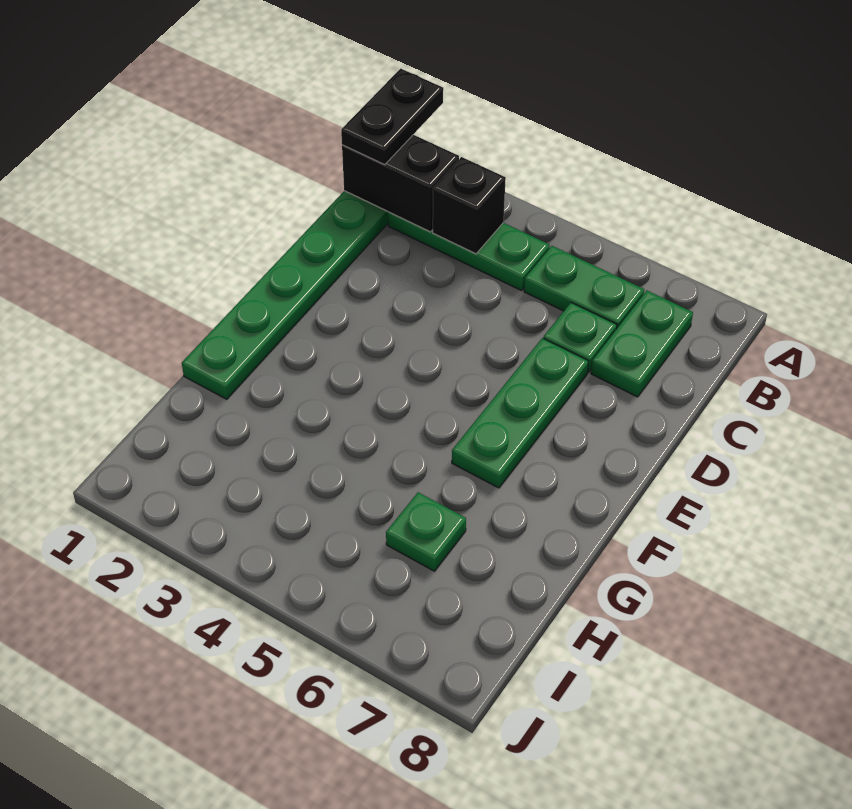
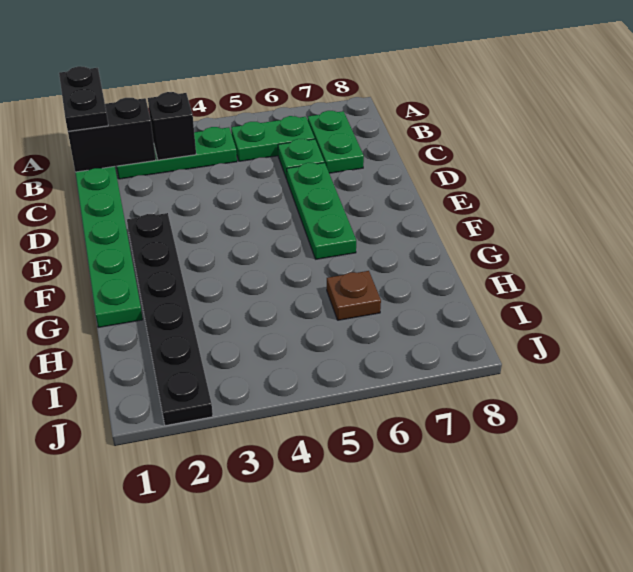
none -> black 1x6 plate [127,213,213,426]
green 1x1 plate [386,492,466,571] -> brown 1x1 plate [327,271,381,320]

